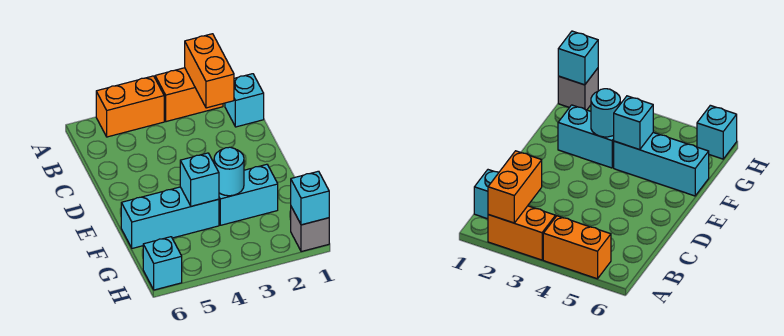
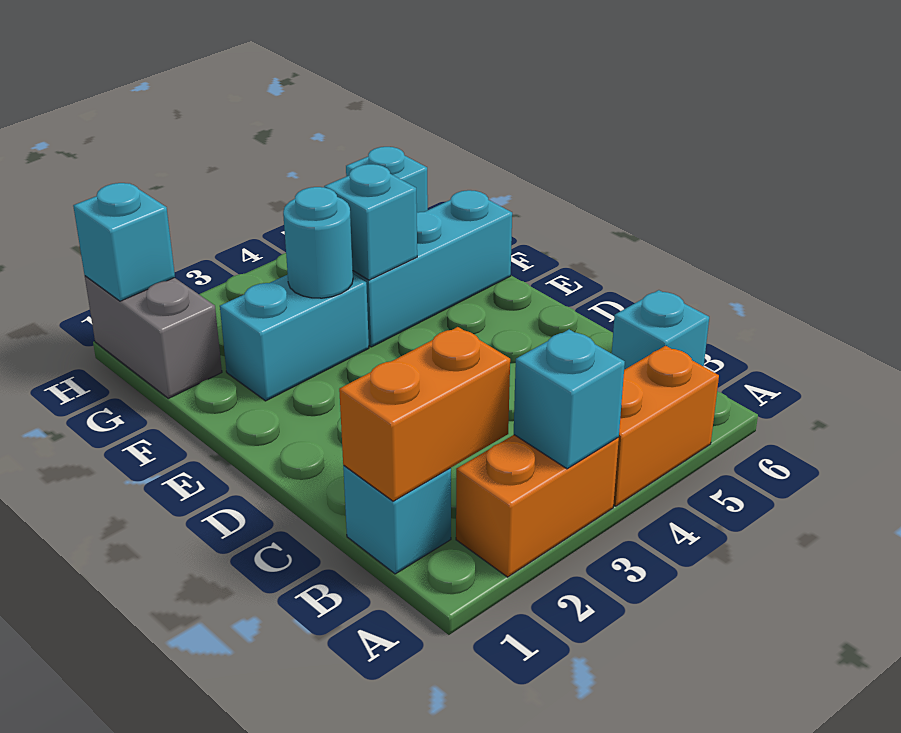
orange 1x2 brick [185,34,234,108] -> orange 1x2 brick turned to [339,327,510,501]
none -> cyan 1x1 brick [514,329,625,469]
none -> cyan 1x1 brick [612,290,709,370]
grey 1x1 brick [291,207,329,252] -> grey 1x2 brick [85,276,222,398]

